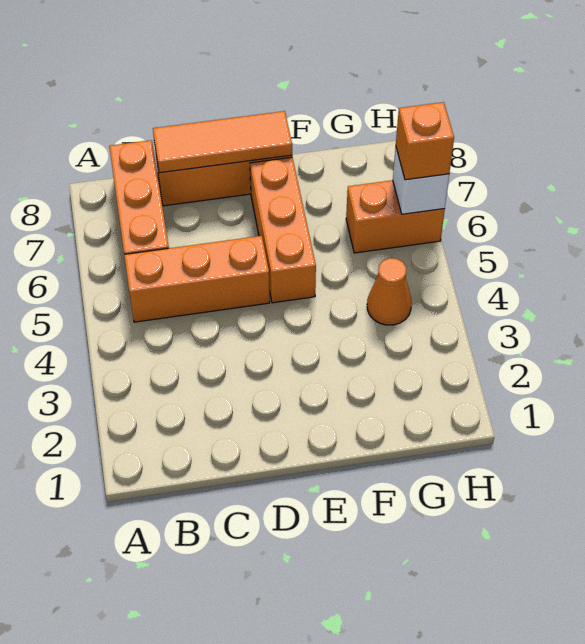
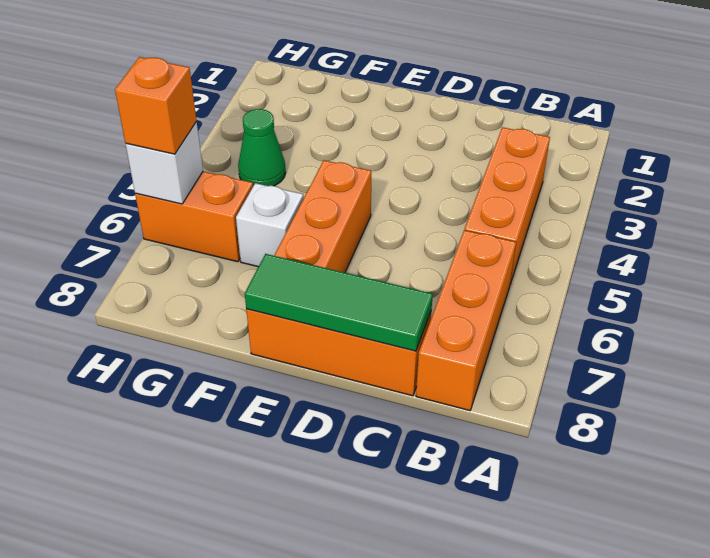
orange 1x3 brick [124,236,270,322] -> orange 1x3 brick turned to [465,127,550,284]
orange 1x3 tile [153,111,292,173] -> green 1x3 tile [245,254,433,351]
none -> white 1x1 brick [236,183,304,267]
orange 1x1 cone [367,258,412,325] -> green 1x1 cone [238,109,286,186]

